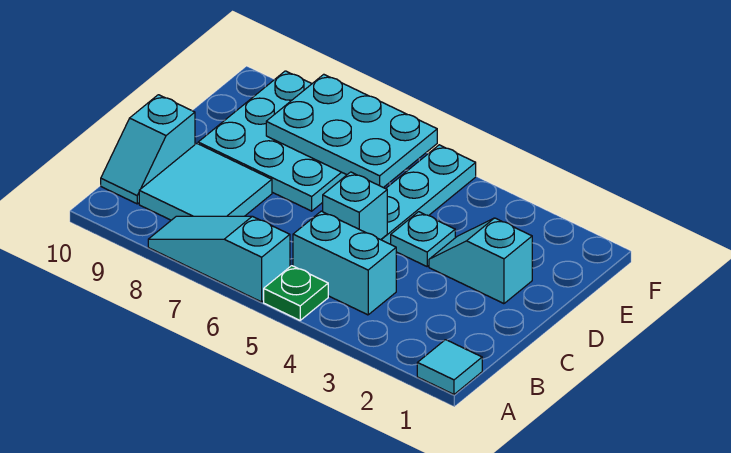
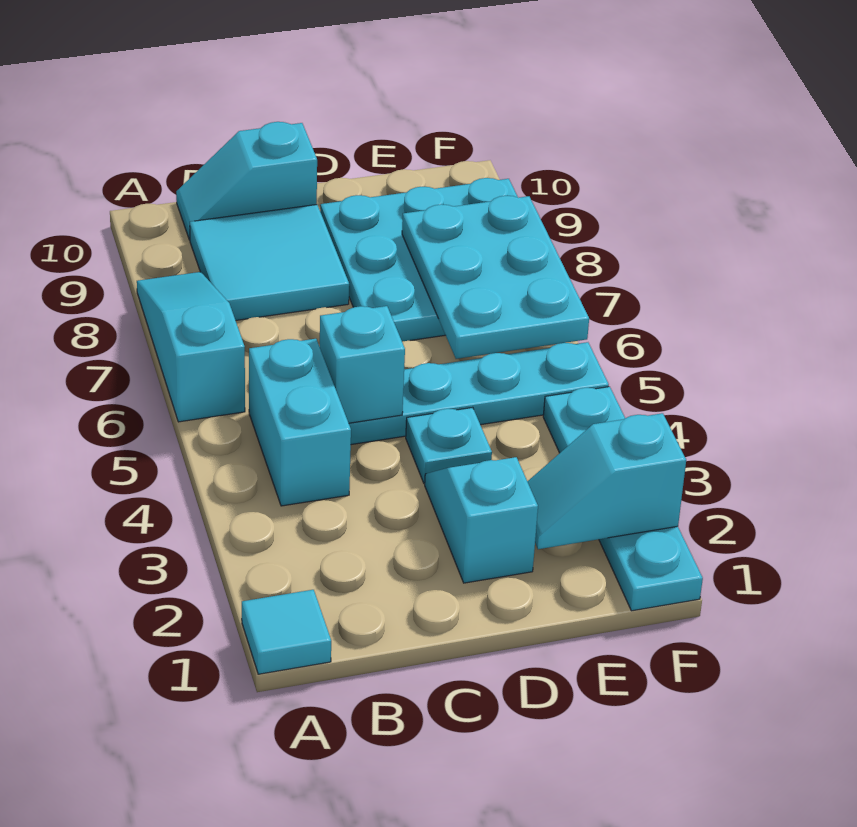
green 1x1 plate [264,266,328,320] -> none
none -> cyan 1x2 slope [527,413,686,549]
none -> cyan 1x4 plate [543,387,703,611]

